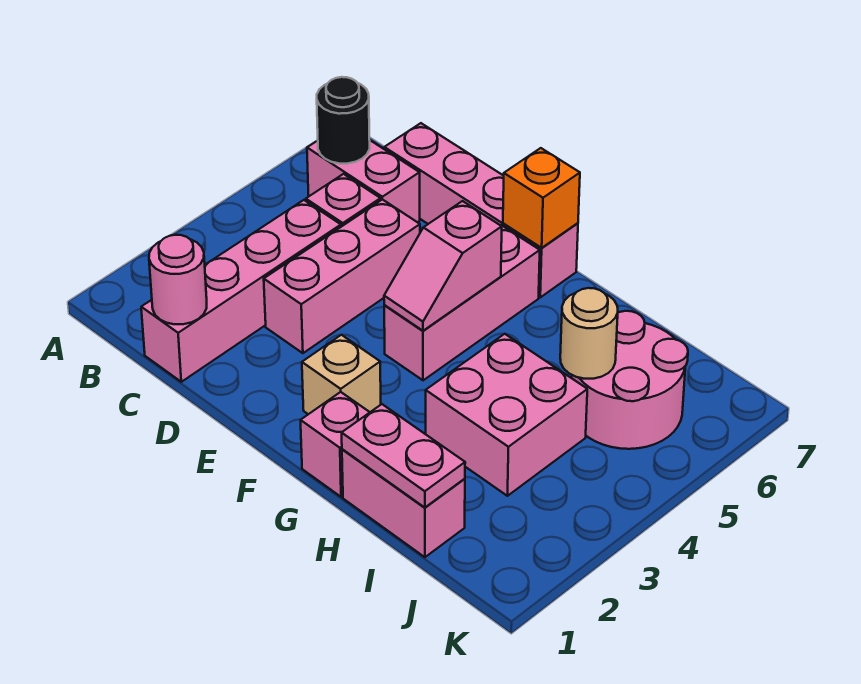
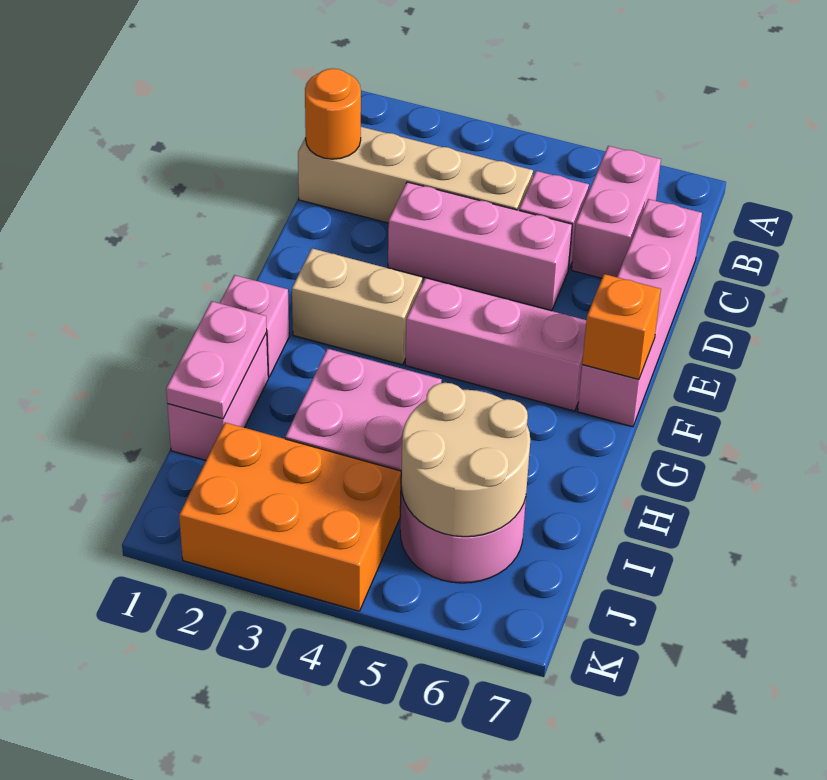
black 1x1 round brick [317,77,370,164] -> none
pink 1x4 brick [141,200,341,382] -> tan 1x4 brick [298,127,533,223]
pink 1x1 round brick [149,235,207,324] -> orange 1x1 round brick [305,69,361,159]
tan 1x1 brick [302,335,381,414] -> tan 1x2 brick [292,248,422,365]
pink 1x2 slope [384,201,502,331] -> none
tan 1x1 round brick [560,288,618,379] -> tan 2x2 round brick [401,383,530,537]
none -> orange 2x3 brick [179,423,401,611]

